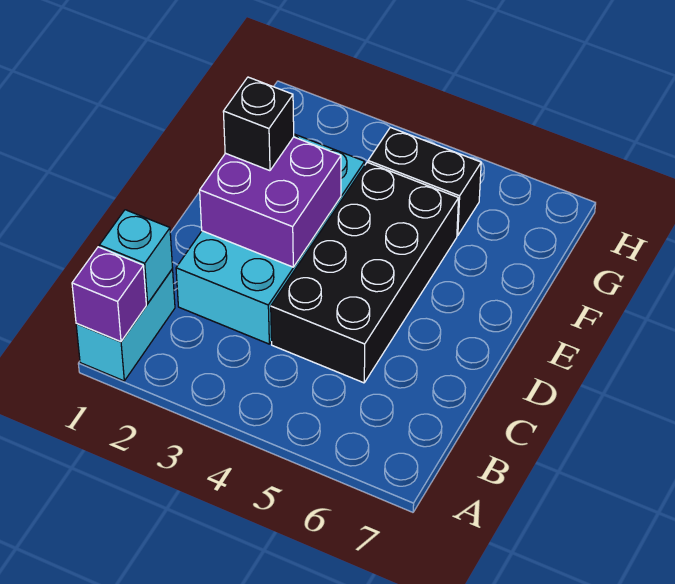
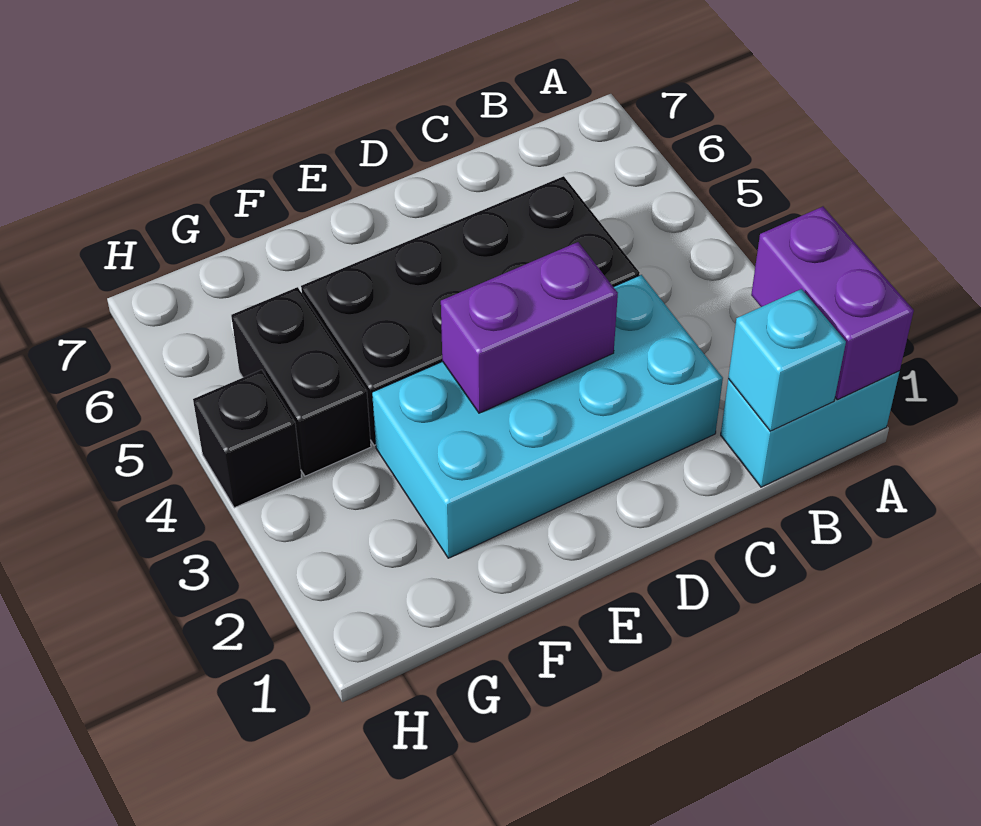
purple 1x1 brick [72,247,146,342] -> purple 1x2 brick [751,207,914,400]
purple 2x2 brick [200,137,341,267] -> purple 1x2 brick [441,242,618,413]
black 1x1 brick [223,77,294,171] -> black 1x1 brick moved to [193,370,302,508]

